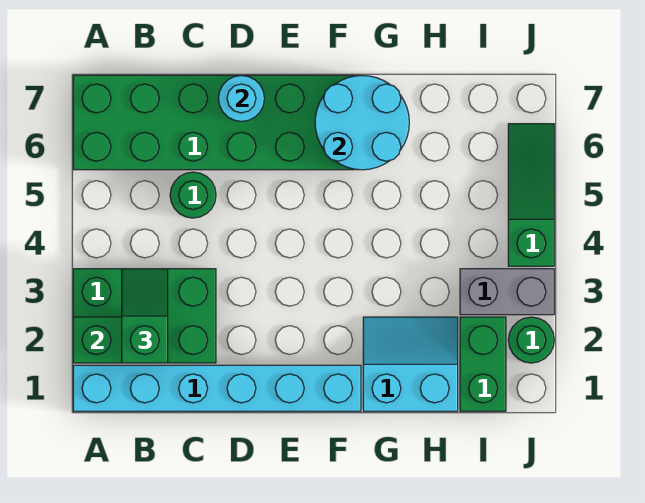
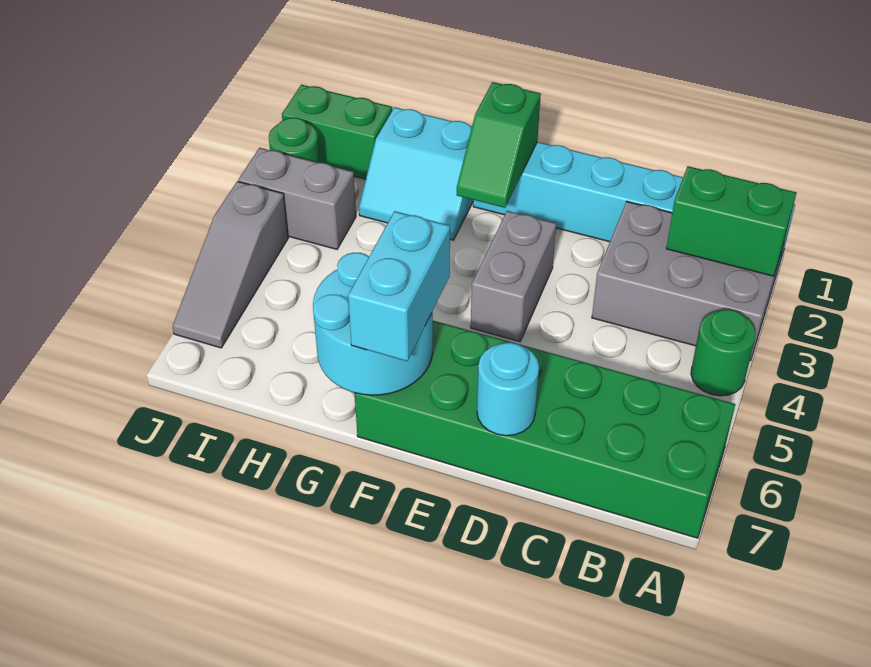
green 2x3 brick [73,269,216,363] -> grey 2x3 brick [592,202,783,361]
green 1x2 slope [122,269,168,363] -> green 1x2 slope moved to [457,82,541,208]
green 1x1 round brick [170,172,216,218] -> green 1x1 round brick moved to [691,310,756,396]
none -> grey 1x2 brick [471,211,556,342]
none -> cyan 1x2 brick [348,211,450,361]
green 1x2 brick [460,317,506,411] -> green 1x2 brick turned to [282,85,392,179]
green 1x3 slope [508,124,554,266] -> grey 1x3 slope [172,181,288,348]

